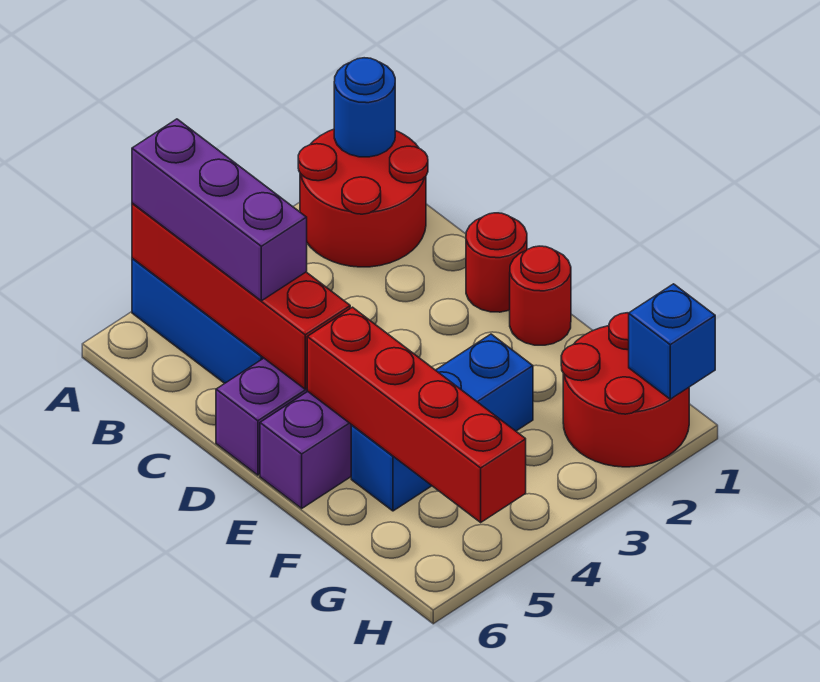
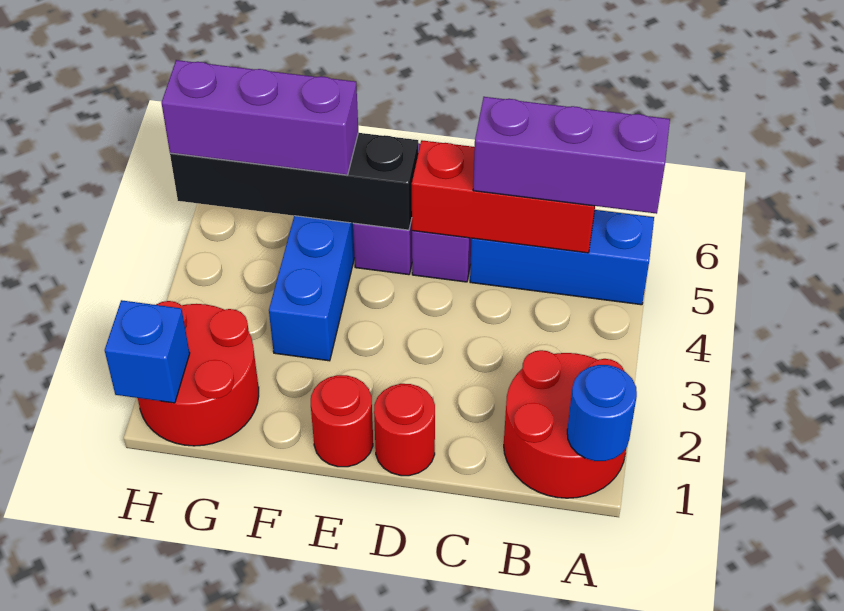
red 1x4 brick [132,203,350,389] -> red 1x3 brick [412,140,595,253]
red 1x4 brick [307,307,526,522] -> black 1x4 brick [170,133,418,230]
none -> purple 1x3 brick [162,60,358,175]

